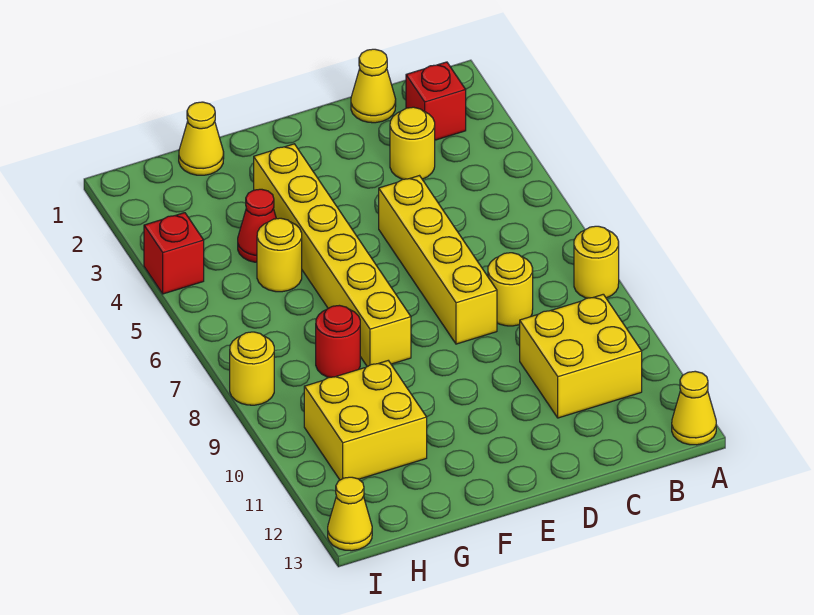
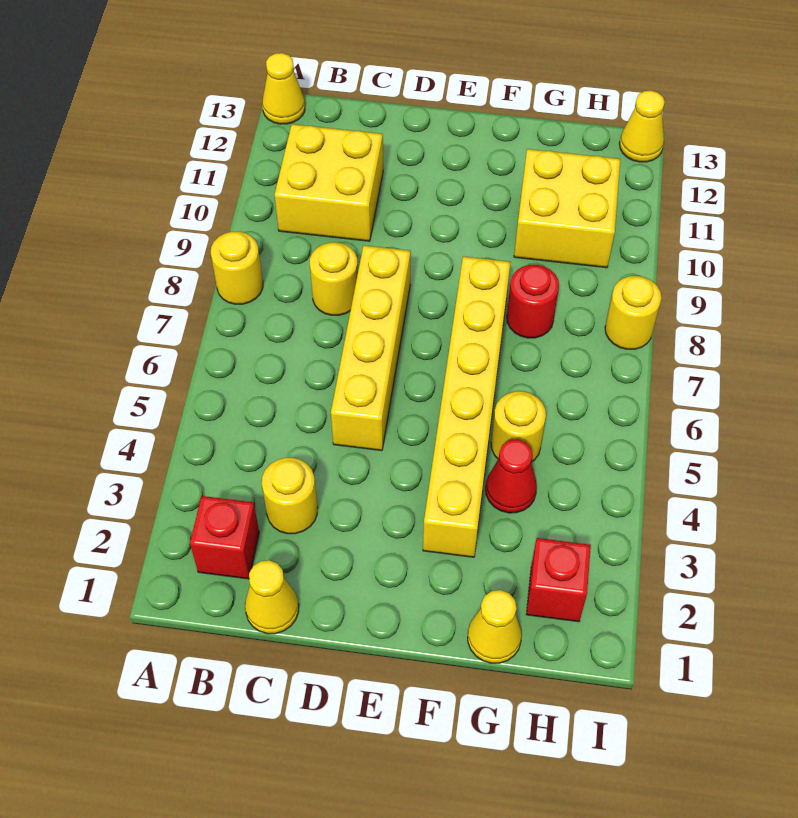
red 1x1 brick [144,213,204,294] -> red 1x1 brick moved to [526,538,591,622]

